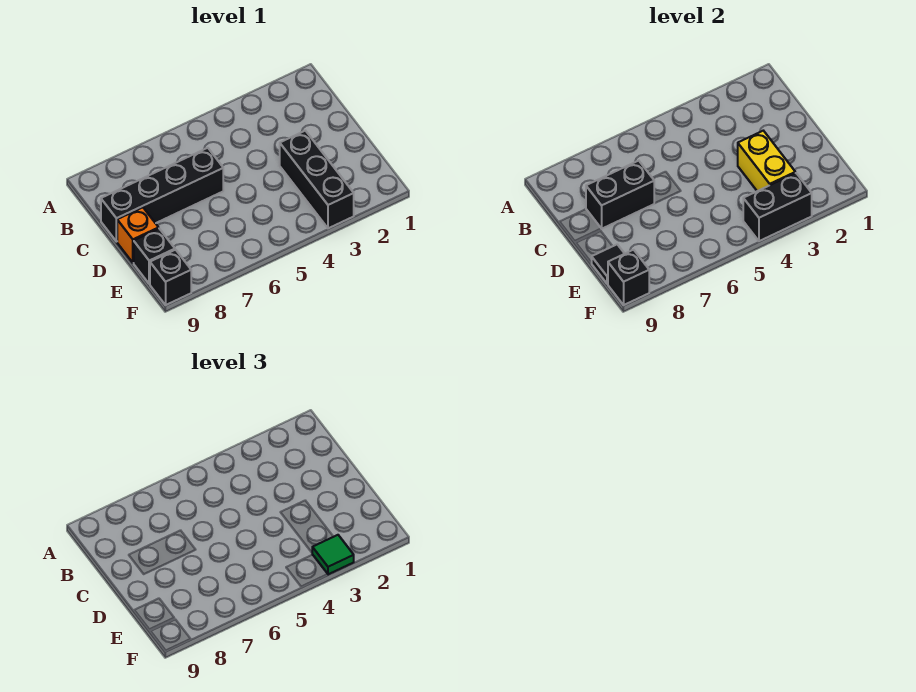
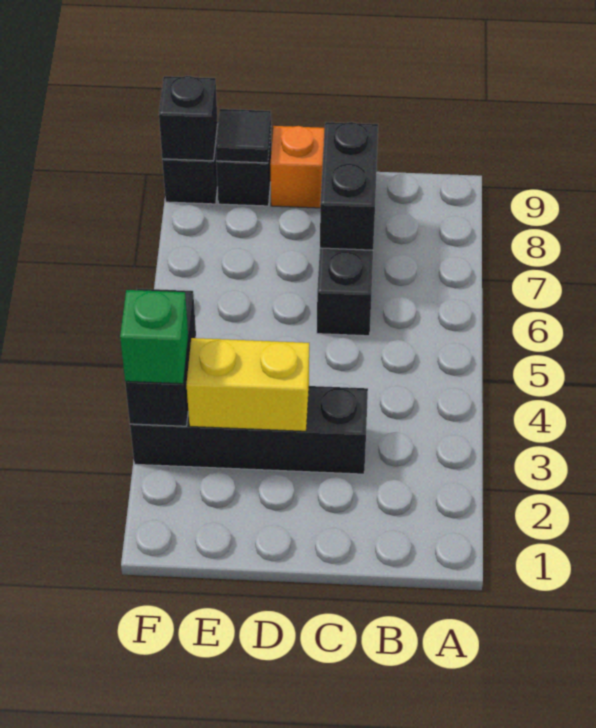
black 1x3 brick [280,131,354,228] -> black 1x4 brick [130,386,368,474]
green 1x1 tile [312,535,354,574] -> green 1x1 brick [120,290,188,384]

